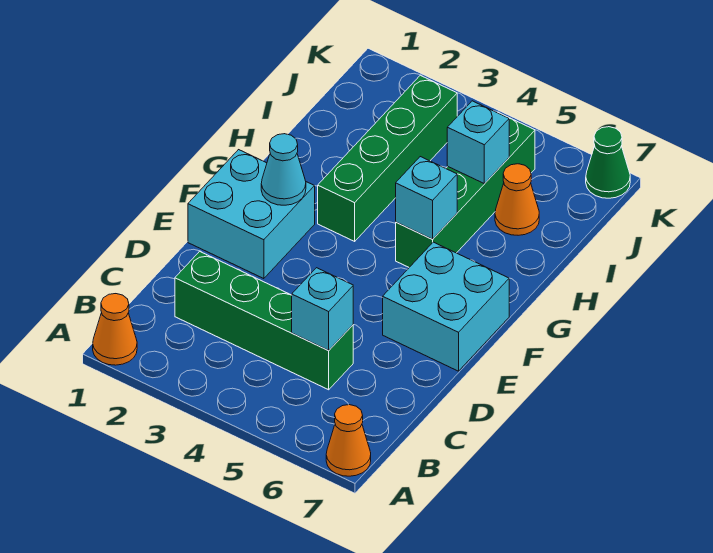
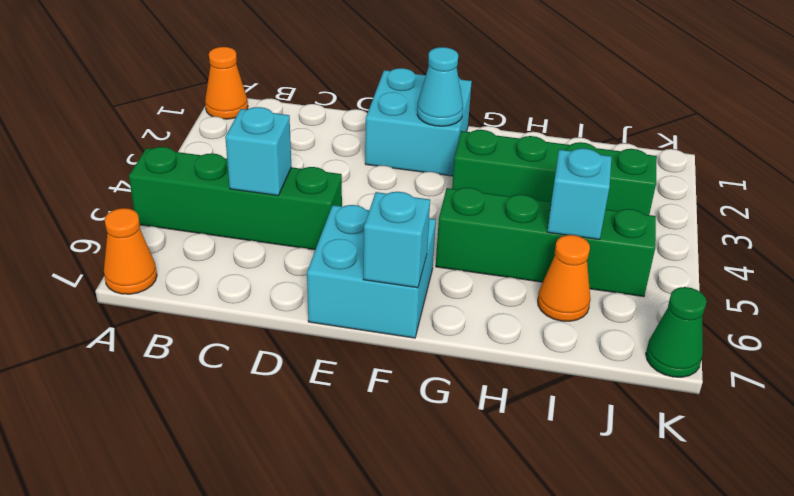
green 1x4 brick [175,251,353,390] -> green 1x4 brick turned to [129,147,342,250]
cyan 1x1 brick [396,157,457,239] -> cyan 1x1 brick moved to [363,192,430,288]

